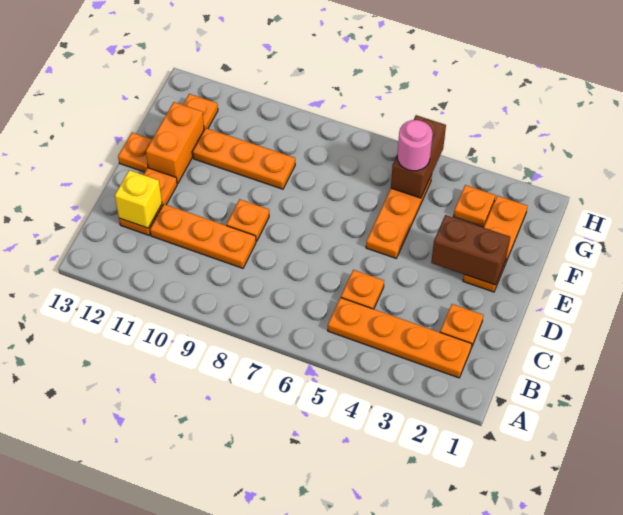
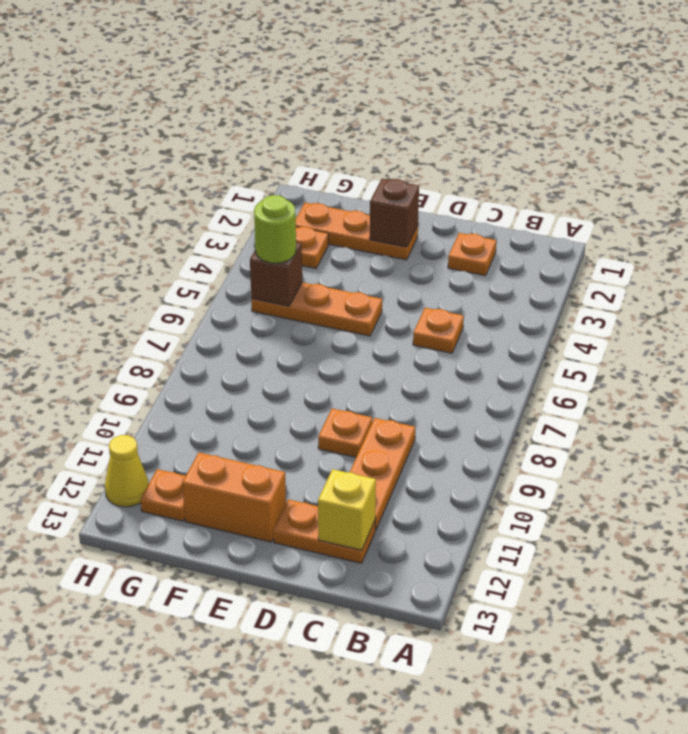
orange 1x4 plate [328,298,472,378] -> none
brown 1x2 brick [431,215,510,285] -> brown 1x1 brick [370,179,419,247]
orange 1x1 plate [118,133,152,172] -> none
orange 1x3 plate [193,128,295,189] -> none
brown 1x2 brick [391,115,446,198] -> brown 1x1 brick [250,242,302,306]
pink 1x1 round brick [397,120,433,171] -> lime 1x1 round brick [254,195,296,263]
none -> yellow 1x1 cone [105,435,149,507]

